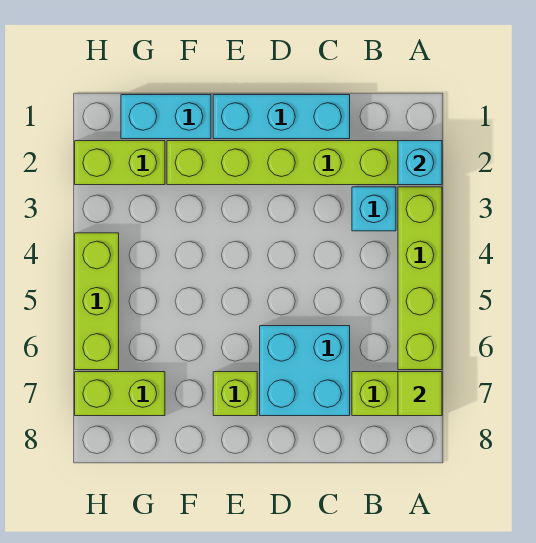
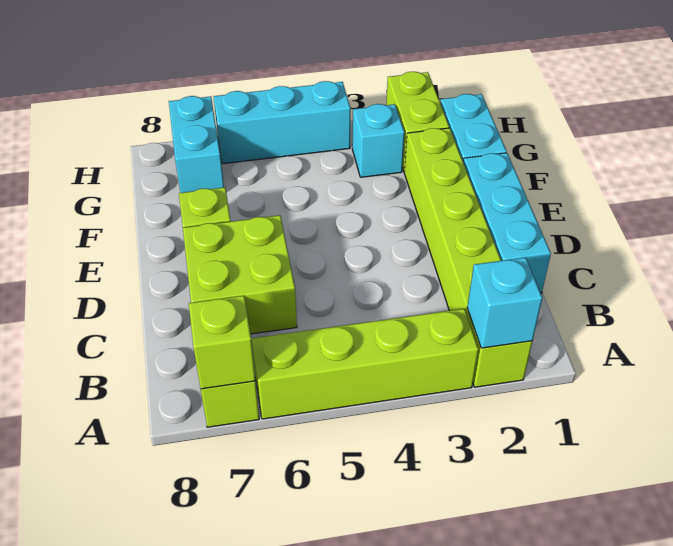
lime 1x1 tile [398,372,442,416] -> lime 1x1 brick [189,296,255,389]
cyan 1x1 brick [352,187,396,231] -> cyan 1x1 brick moved to [352,104,404,177]
cyan 2x2 brick [260,326,350,416] -> lime 2x2 brick [183,215,297,334]
lime 1x2 brick [75,372,165,416] -> cyan 1x2 brick [169,96,224,193]
lime 1x3 brick [75,233,119,370] -> cyan 1x3 brick [213,81,350,164]

